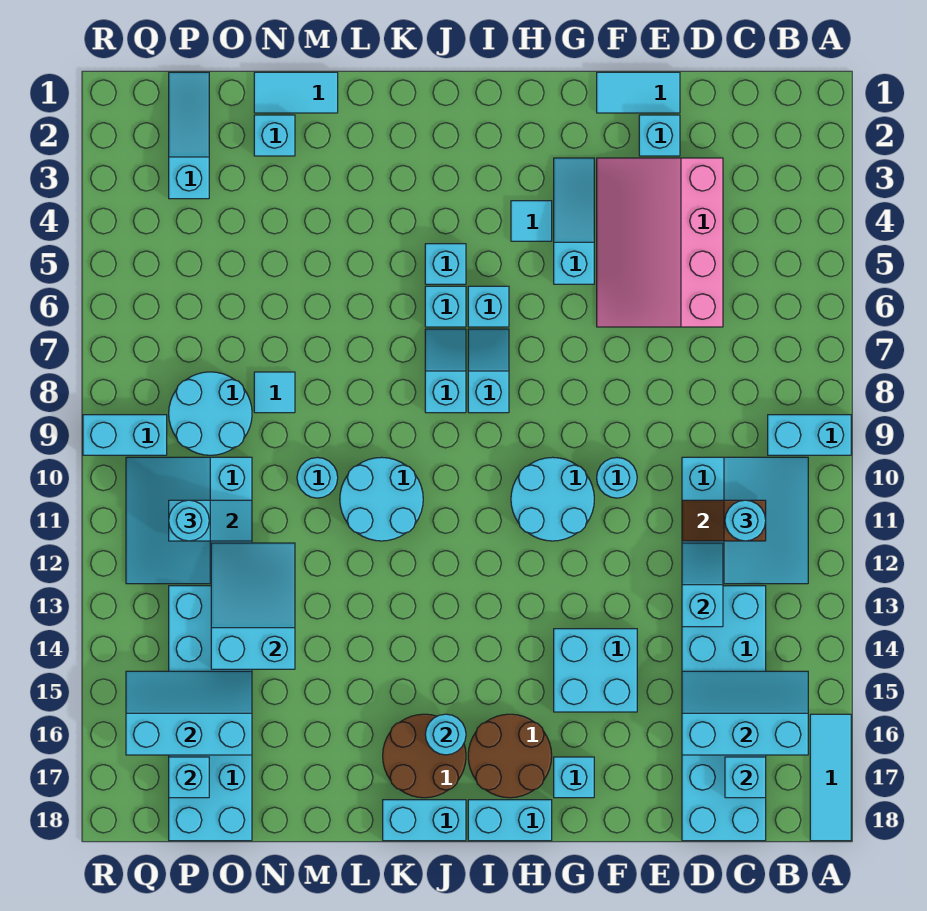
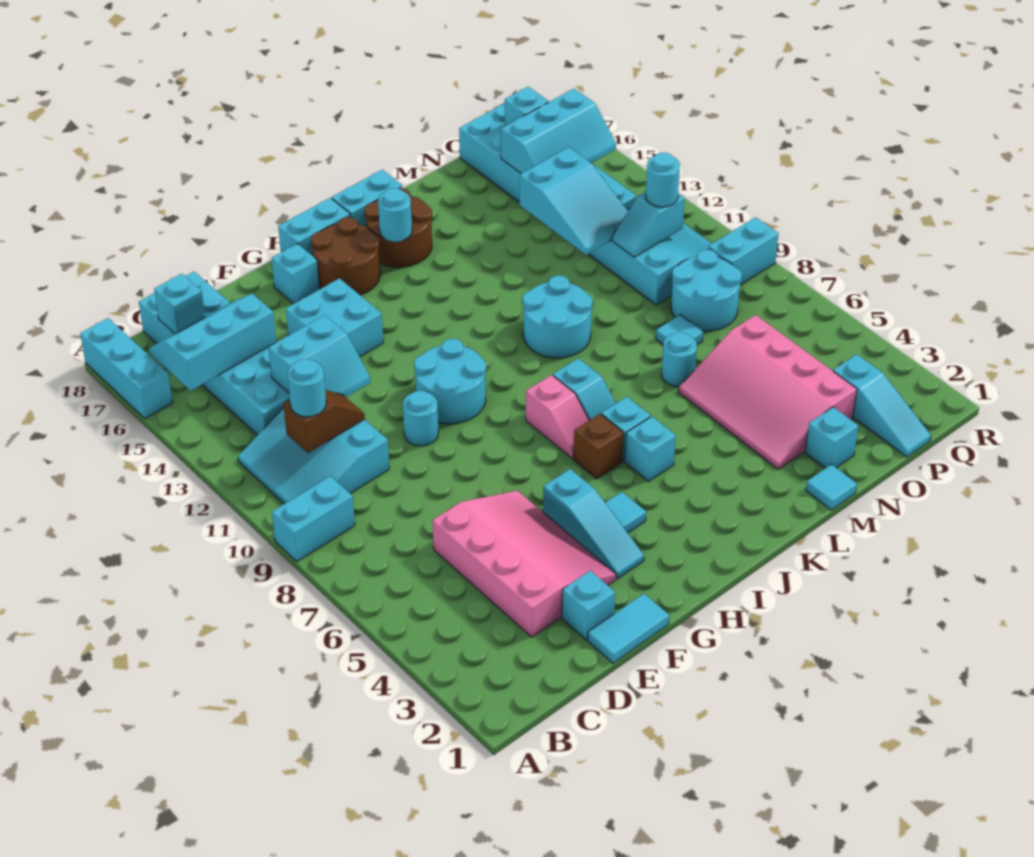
cyan 1x3 tile [810,714,851,841] -> cyan 1x3 brick [80,318,173,418]
cyan 2x3 slope [682,671,808,755] -> cyan 2x3 slope turned to [149,294,276,391]
cyan 1x2 slope [682,543,723,627] -> cyan 2x2 slope [268,315,371,397]
cyan 1x1 brick [468,286,509,327] -> brown 1x1 brick [574,414,624,479]
cyan 1x2 slope [468,329,509,413] -> pink 1x2 slope [526,375,589,459]
cyan 1x2 tile [254,72,338,113] -> cyan 1x1 tile [806,464,857,510]
none -> pink 3x4 slope [679,315,857,469]
cyan 1x1 round brick [297,457,338,498] -> cyan 1x1 round brick moved to [662,332,697,386]

